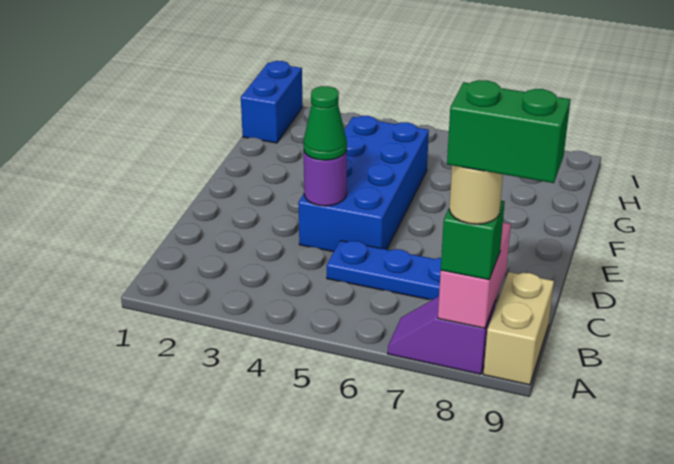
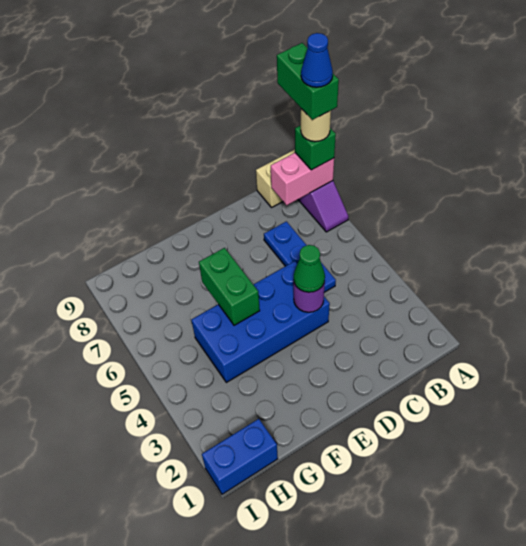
none -> blue 1x1 cone [301,33,333,87]
none -> green 1x2 brick [199,248,260,325]

